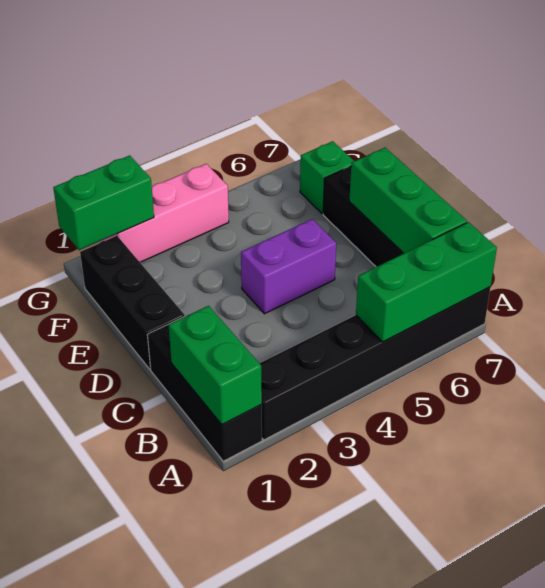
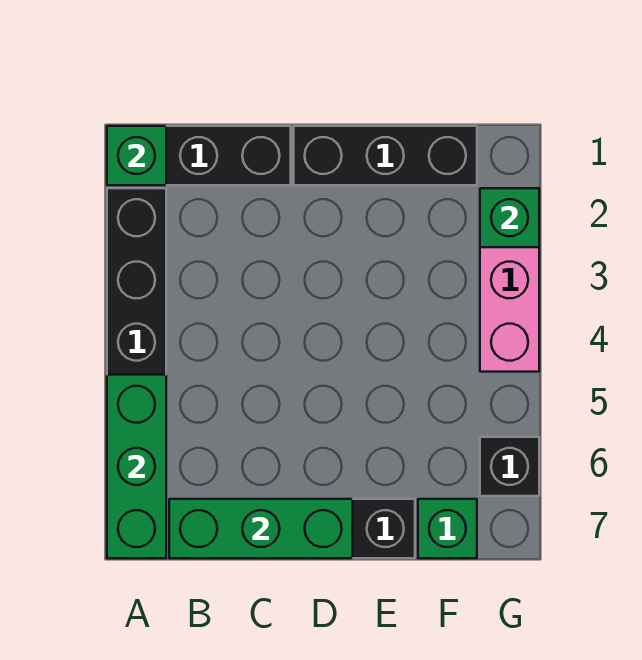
green 1x2 brick [169,306,262,424] -> green 1x1 brick [107,126,166,185]
purple 1x2 brick [241,219,336,314] -> none
green 1x2 brick [53,156,154,250] -> green 1x1 brick [480,188,539,247]
none -> black 1x1 brick [480,437,539,496]

